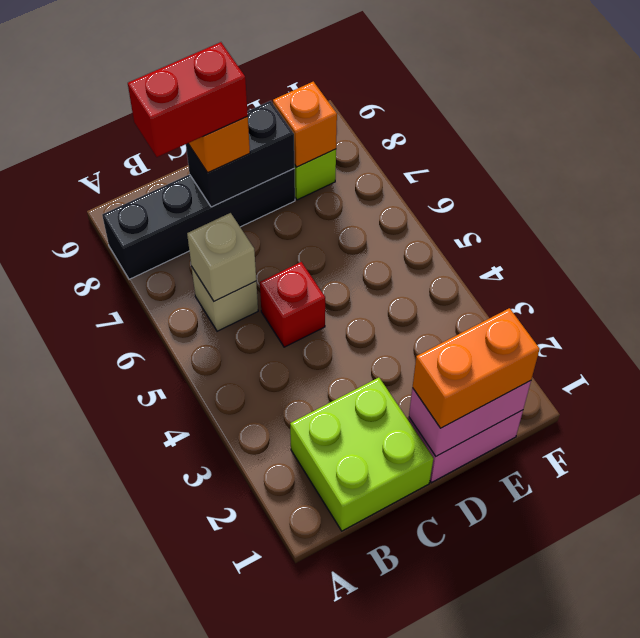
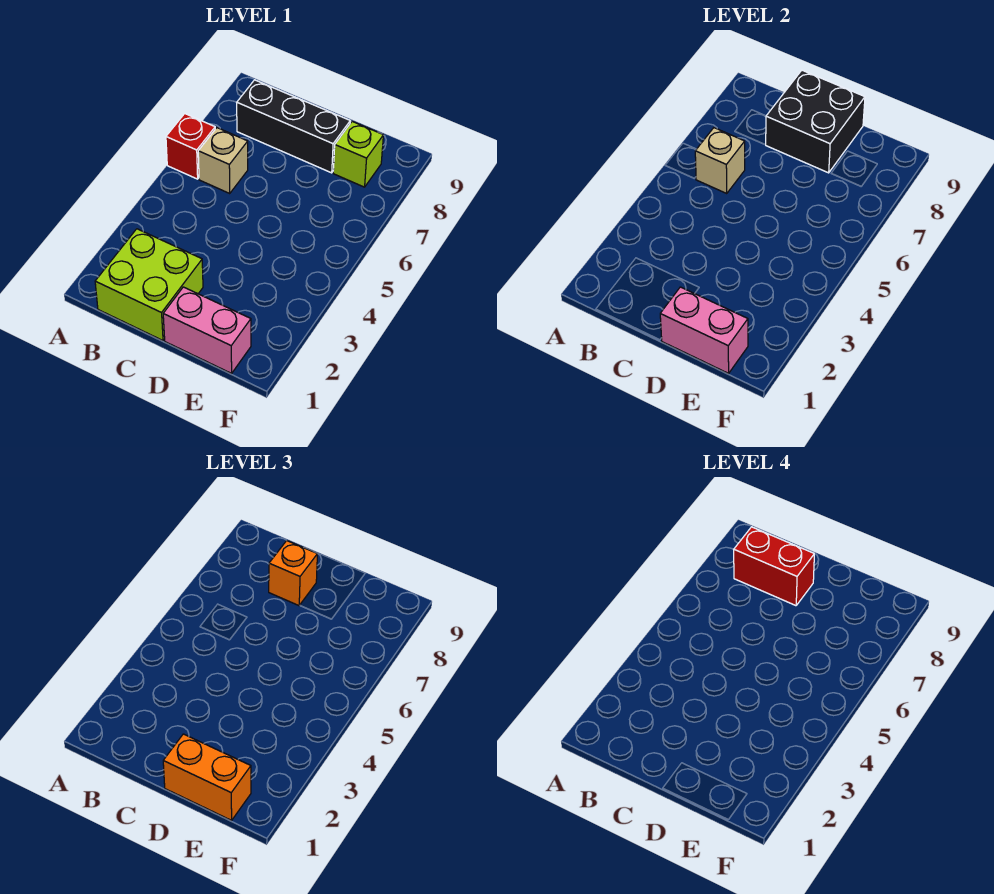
black 1x4 brick [102,169,295,279] -> black 1x3 brick [237,80,350,173]
red 1x1 brick [260,262,325,347] -> red 1x1 brick moved to [166,114,215,179]
black 1x2 brick [186,101,294,207] -> black 2x2 brick [766,70,865,173]
orange 1x1 brick [273,82,337,167] -> none

